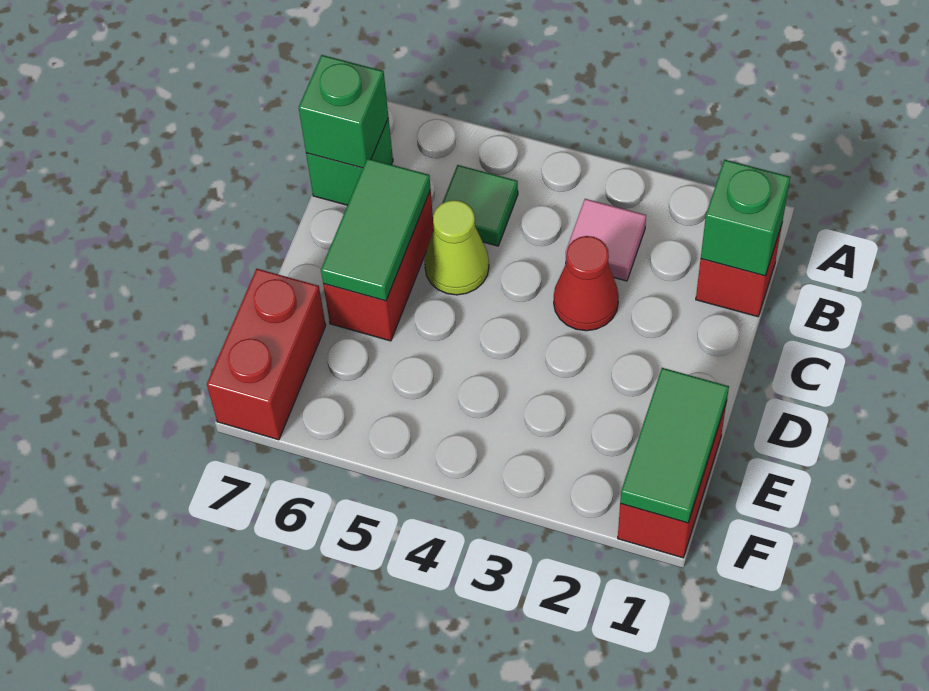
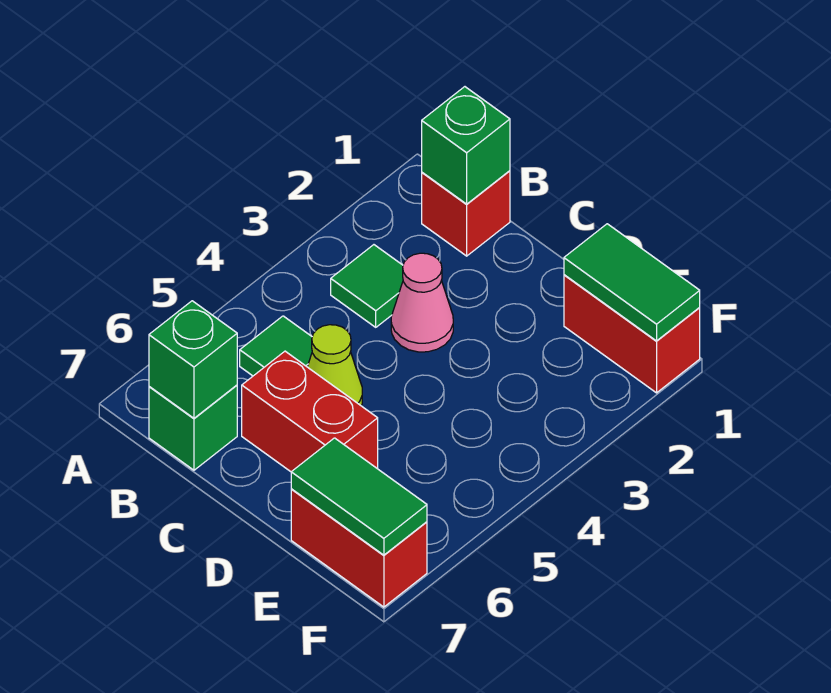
pink 1x1 tile [566,199,646,281] -> green 1x1 tile [331,245,403,327]
red 1x1 cone [554,236,619,331] -> pink 1x1 cone [391,253,453,352]
green 1x2 tile [321,158,431,301] -> green 1x2 tile moved to [291,438,427,555]

